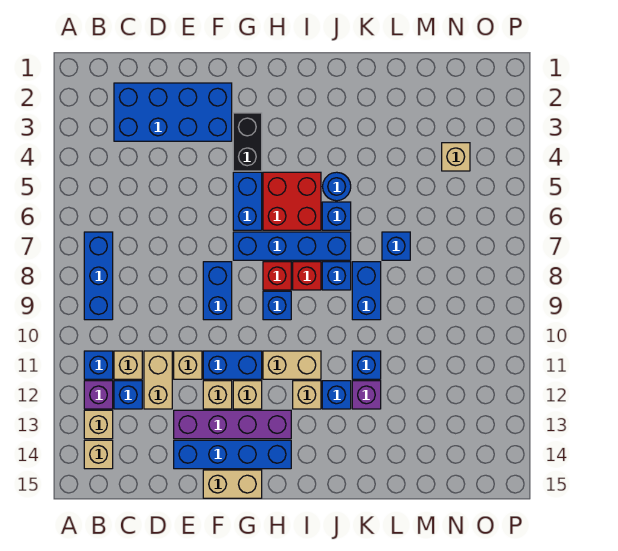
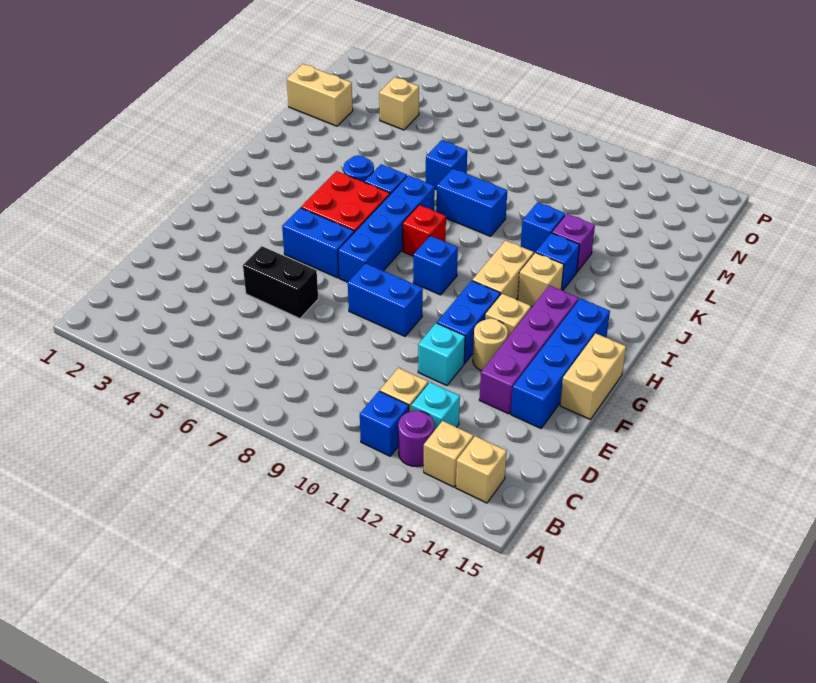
blue 1x3 brick [84,232,113,320] -> none
purple 1x1 brick [84,381,113,409] -> purple 1x1 round brick [398,411,434,467]
blue 2x4 brick [114,83,232,141] -> none
blue 1x1 brick [114,381,142,409] -> cyan 1x1 brick [411,382,460,431]
tan 1x2 brick [144,351,172,409] -> tan 1x2 brick moved to [287,64,353,126]
tan 1x1 brick [174,351,202,379] -> cyan 1x1 brick [418,323,465,386]
tan 1x1 brick [203,381,232,409] -> tan 1x1 round brick [473,318,508,371]
black 1x2 brick [233,113,262,171] -> black 1x2 brick moved to [243,246,318,318]
red 1x1 brick [263,262,291,290] -> none
blue 1x1 brick [322,262,351,290] -> none

